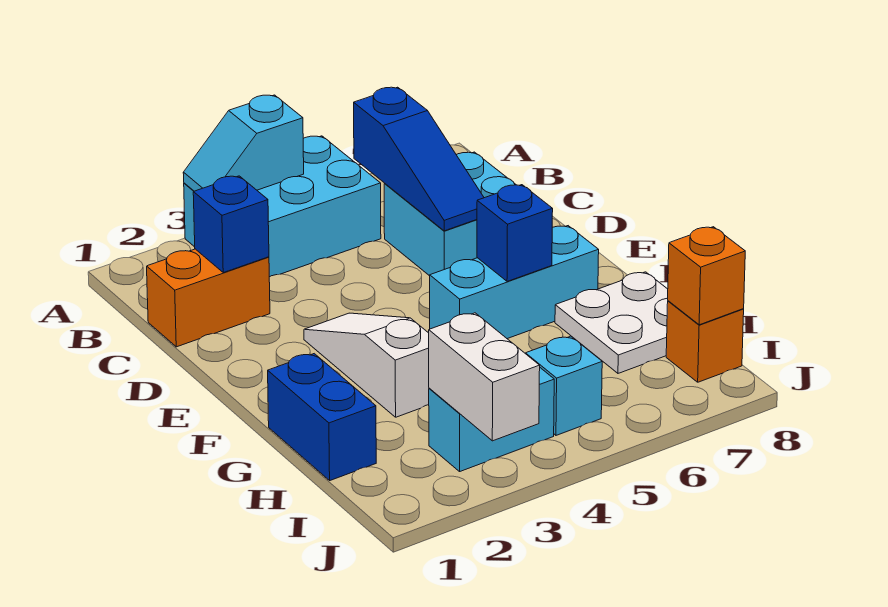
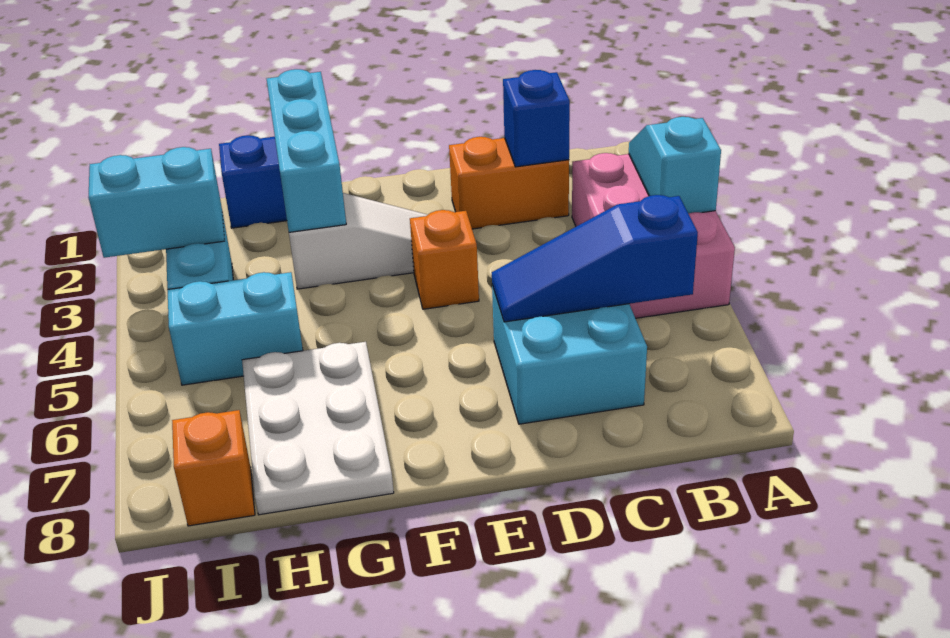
cyan 2x3 brick [184,136,381,277] -> pink 2x3 brick [572,153,735,318]
orange 1x2 brick [147,249,270,347] -> orange 1x2 brick turned to [449,137,569,229]
cyan 1x3 brick [430,226,599,339] -> cyan 1x3 brick moved to [267,69,346,232]
blue 1x1 brick [477,185,553,282] -> none
white 2x2 plate [555,272,668,373] -> white 2x3 plate [242,342,394,515]
white 1x2 brick [429,313,540,441] -> cyan 1x2 brick [88,147,225,258]
cyan 1x1 brick [526,336,602,435] -> cyan 1x2 brick [168,272,303,385]
orange 1x1 brick [668,227,745,325] -> orange 1x1 brick moved to [410,210,479,309]

